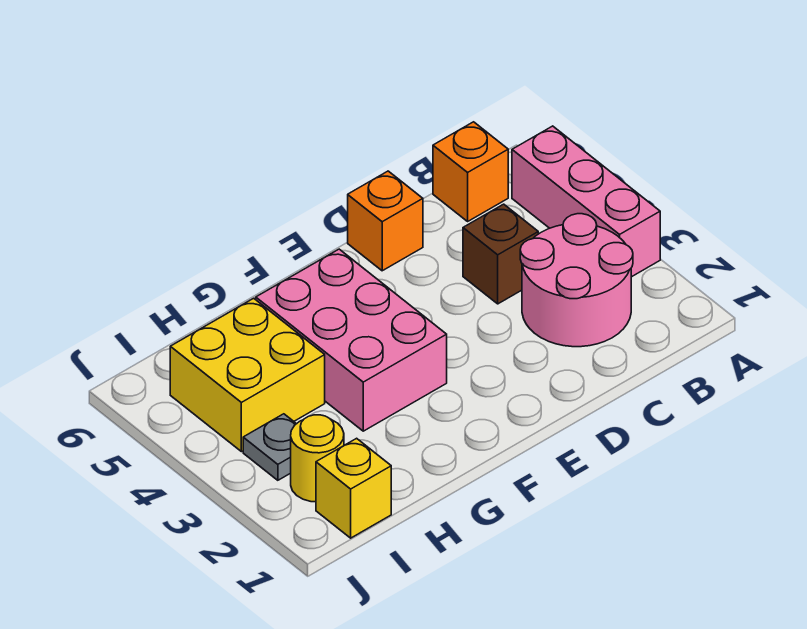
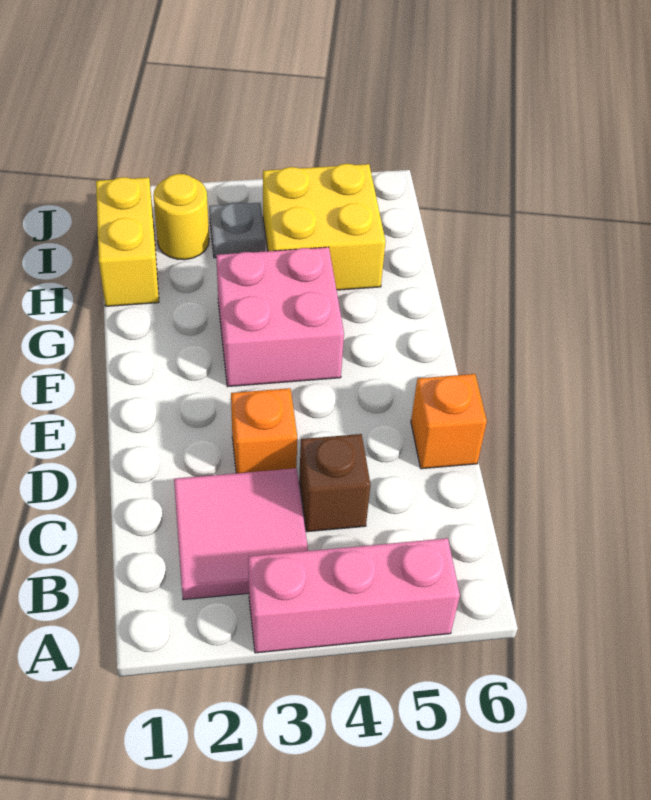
pink 2x2 round brick [520,214,633,347] -> pink 2x2 tile [174,468,308,600]
orange 1x1 brick [433,122,508,221] -> orange 1x1 brick moved to [231,388,297,473]
pink 2x3 brick [256,249,447,431] -> pink 2x2 brick [216,247,344,387]
yellow 1x1 brick [316,438,391,538] -> yellow 1x2 brick [96,177,159,306]

